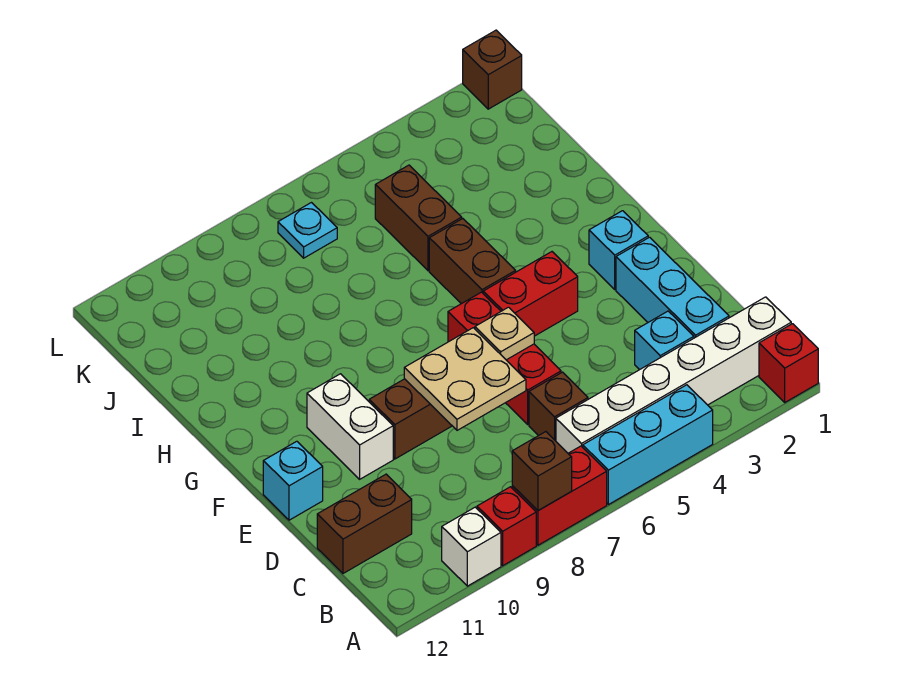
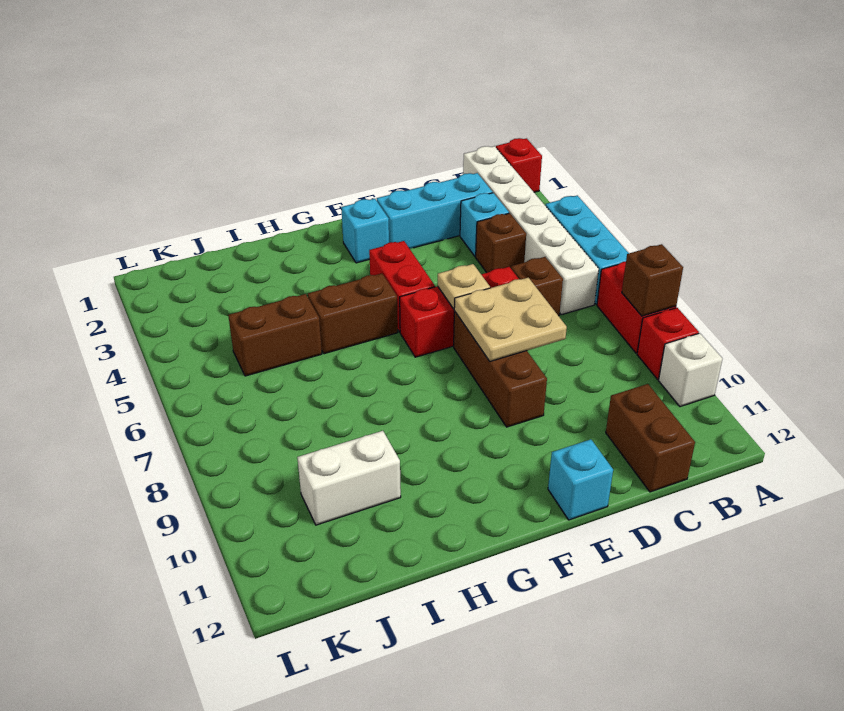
white 1x2 brick [307,374,393,479] -> white 1x2 brick moved to [297,431,401,525]
cyan 1x1 plate [278,203,337,258] -> none
brown 1x1 brick [463,30,522,109] -> brown 1x1 brick moved to [476,213,526,273]

